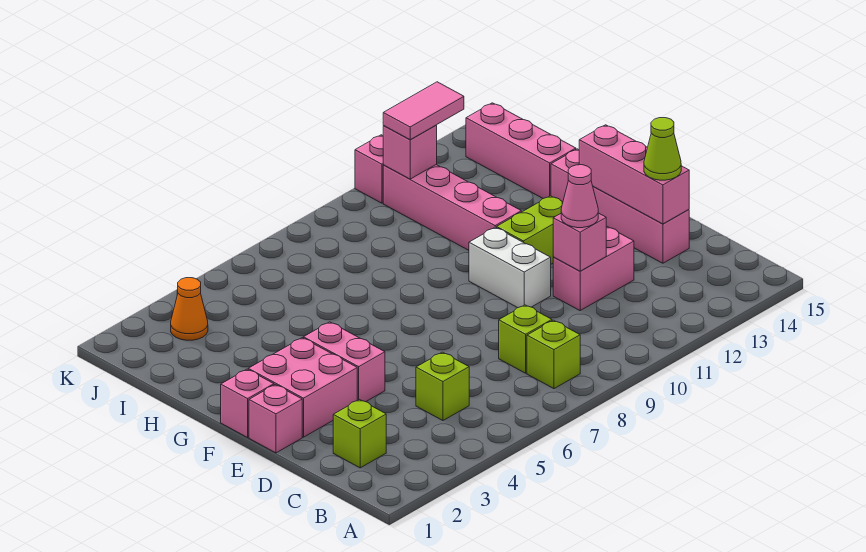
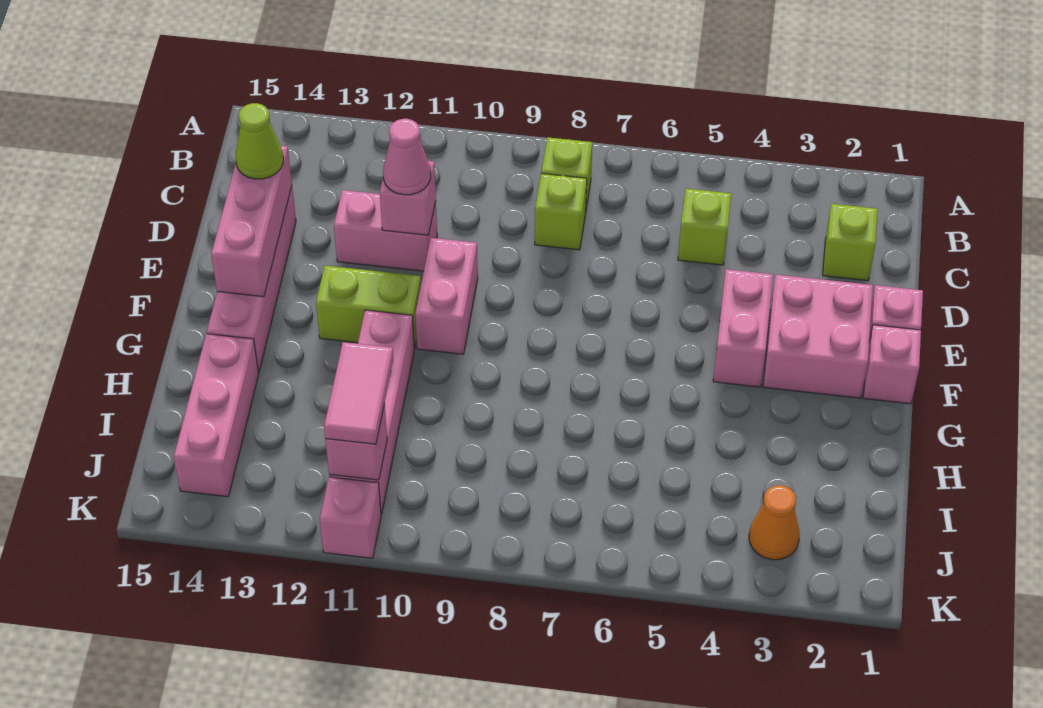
white 1x2 brick [469,227,551,308] -> pink 1x2 brick [415,238,478,354]
pink 1x2 tile [383,82,464,140] -> pink 1x2 tile turned to [324,342,393,444]

